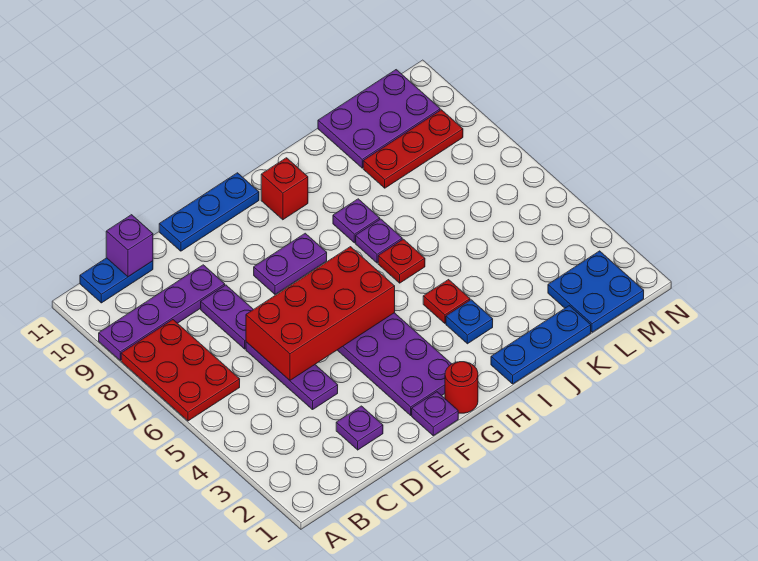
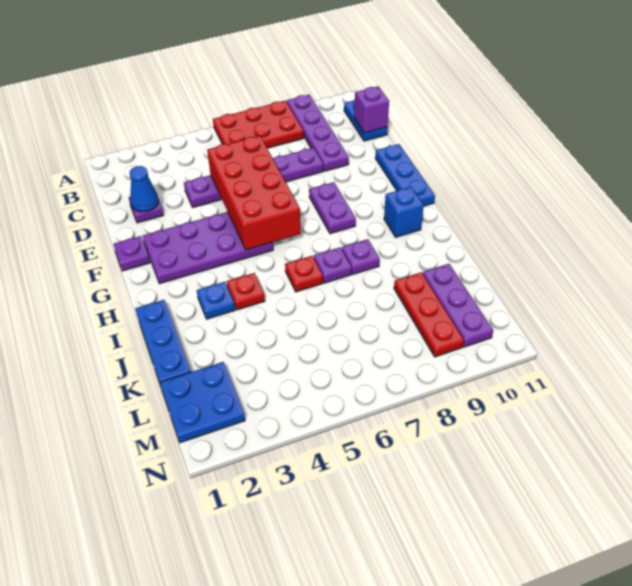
none -> blue 1x1 cone [130,166,159,212]
red 1x1 round brick [445,362,478,413] -> none
red 1x1 brick [261,158,308,220] -> blue 1x1 brick [384,187,424,237]
purple 2x3 plate [318,70,440,168] -> purple 1x3 plate [423,264,493,347]

